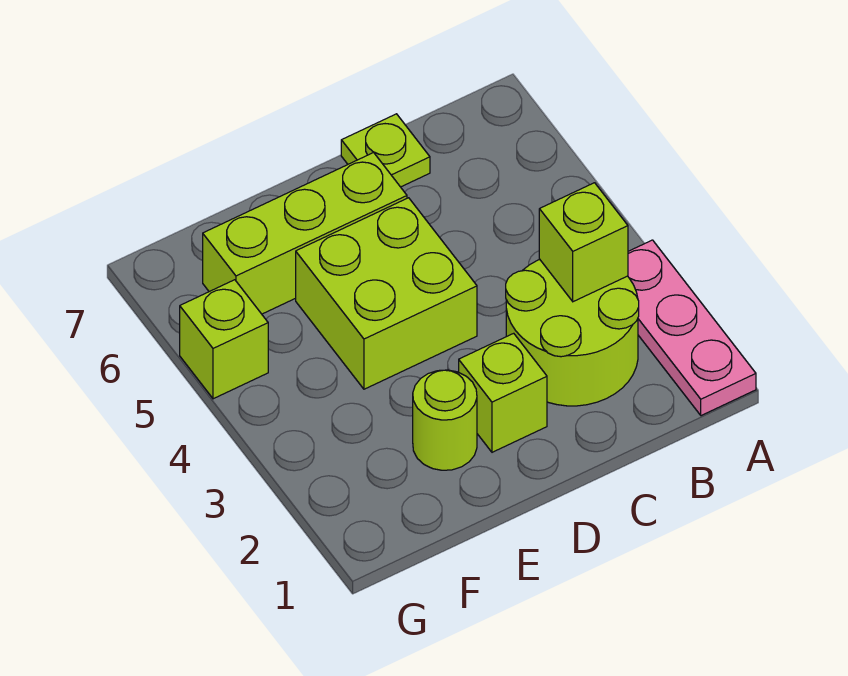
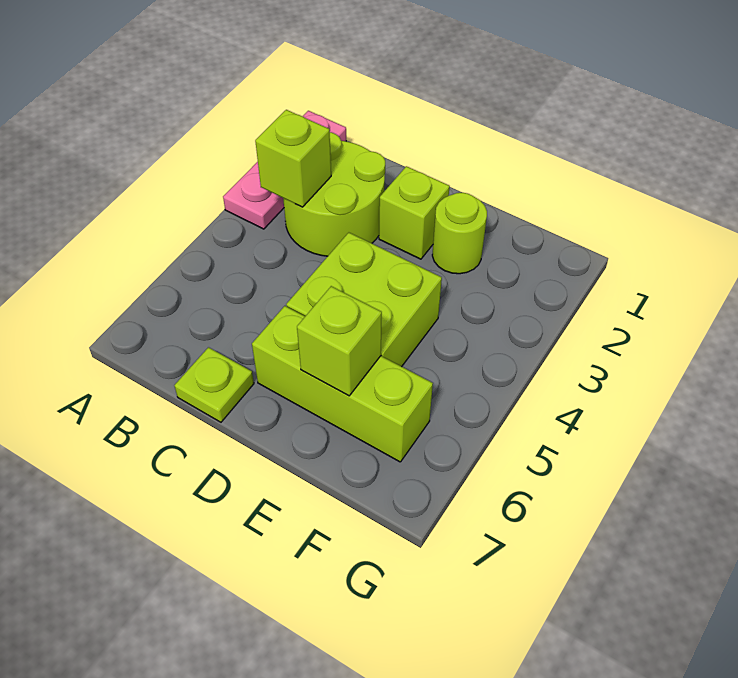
lime 1x1 brick [180,280,268,399] -> lime 1x1 brick moved to [297,286,382,396]

